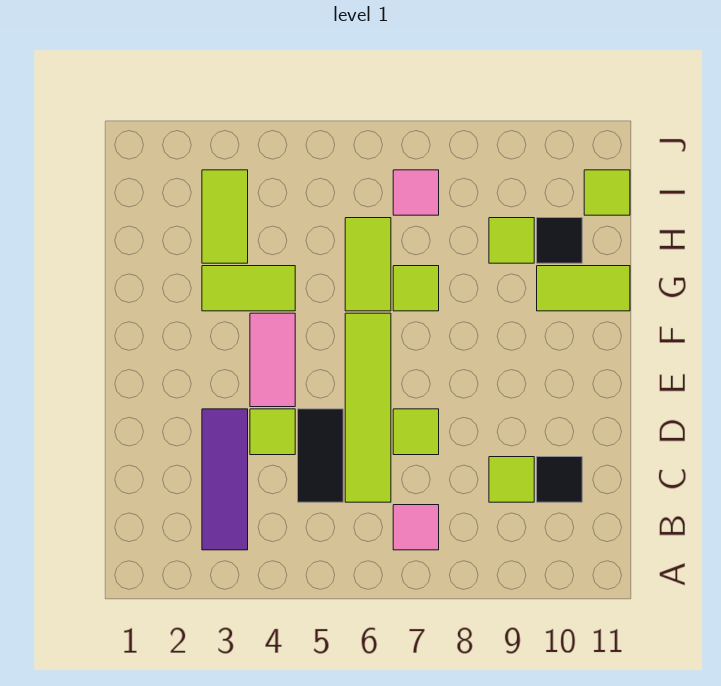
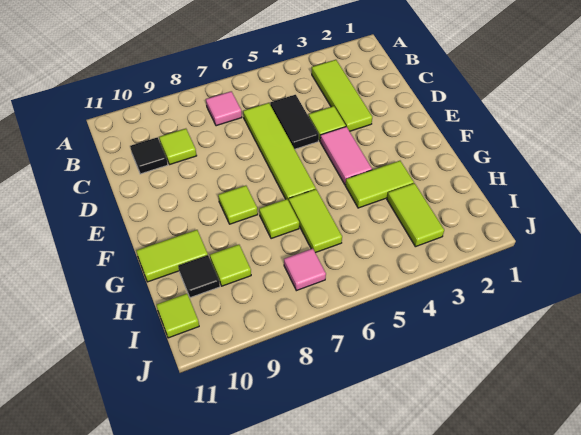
purple 1x3 tile [202,409,248,550] -> lime 1x3 tile [312,60,372,131]
lime 1x1 tile [393,409,439,455] -> lime 1x1 tile moved to [218,186,258,224]

